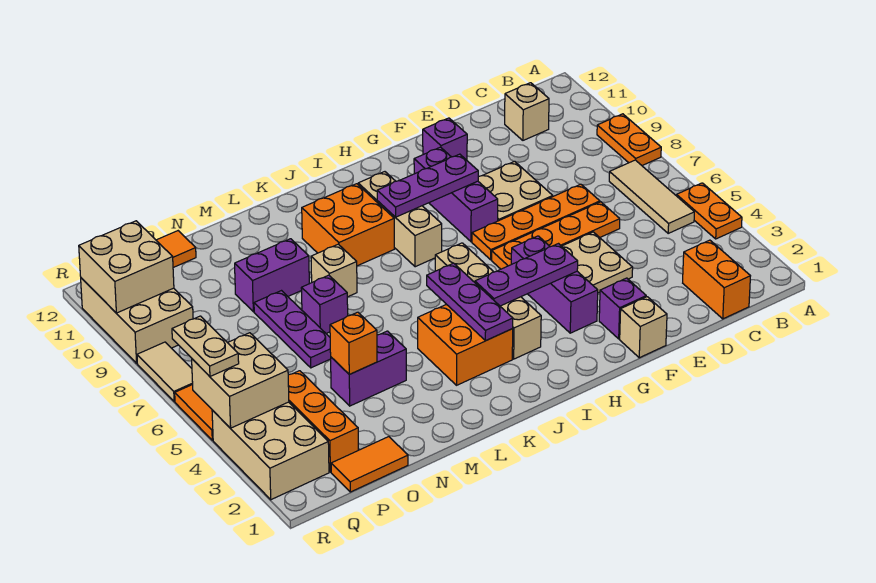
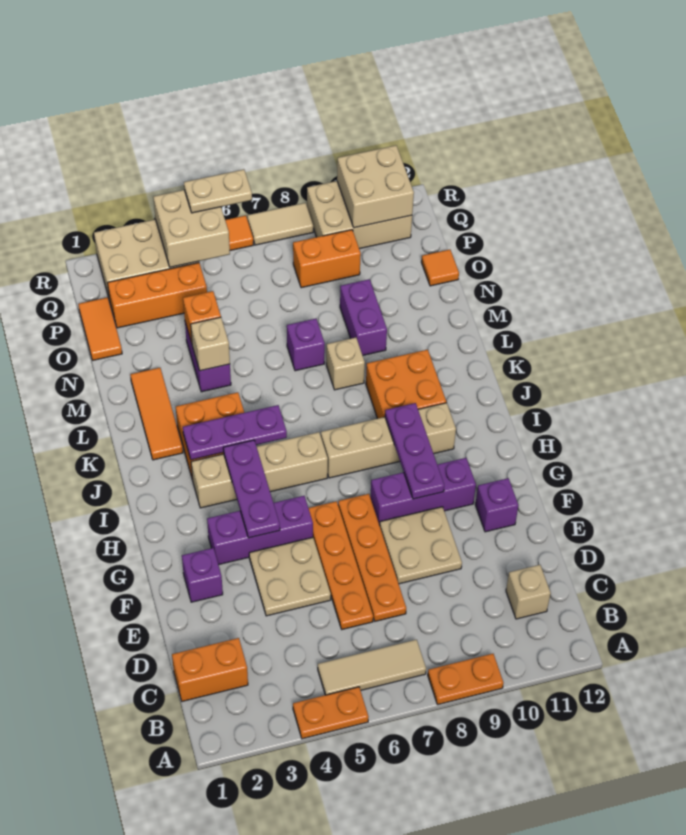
tan 1x1 brick [620,297,667,358] -> tan 1x1 brick moved to [191,317,230,371]
tan 1x3 brick [358,172,442,267] -> tan 1x4 brick [321,403,456,478]
none -> orange 1x3 tile [130,368,183,460]
purple 1x3 plate [254,291,331,368] -> none
none -> orange 1x2 brick [293,230,361,288]

